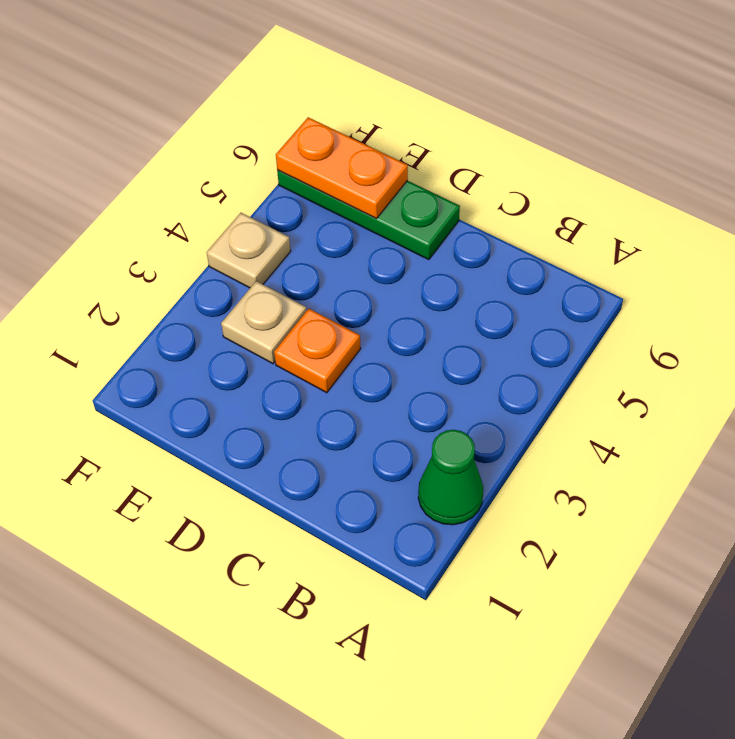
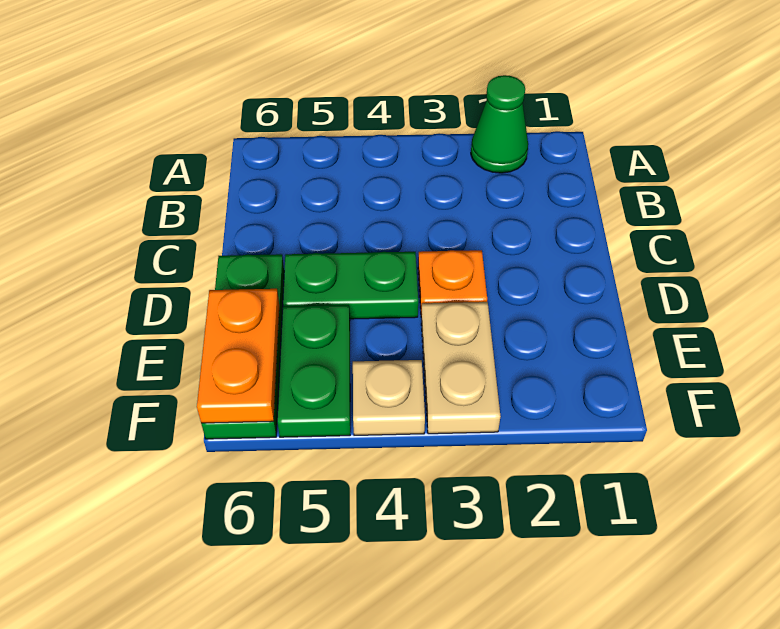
none -> green 1x2 plate [283,252,418,319]
tan 1x1 plate [221,281,306,364] -> tan 1x2 plate [421,302,501,434]
none -> green 1x2 plate [277,305,350,437]

